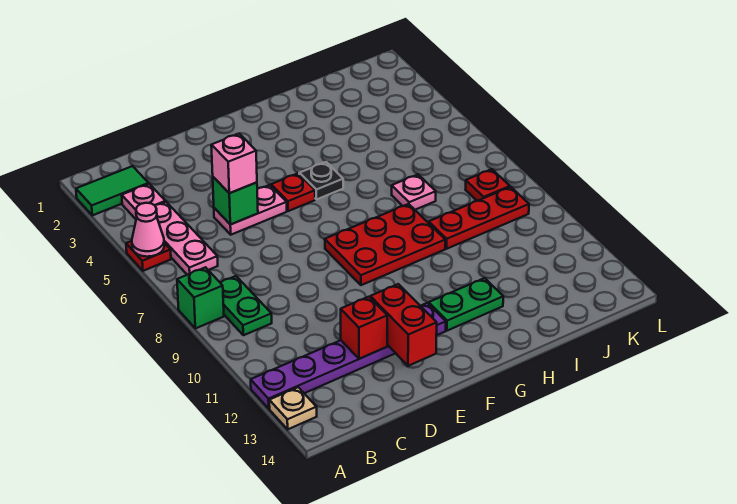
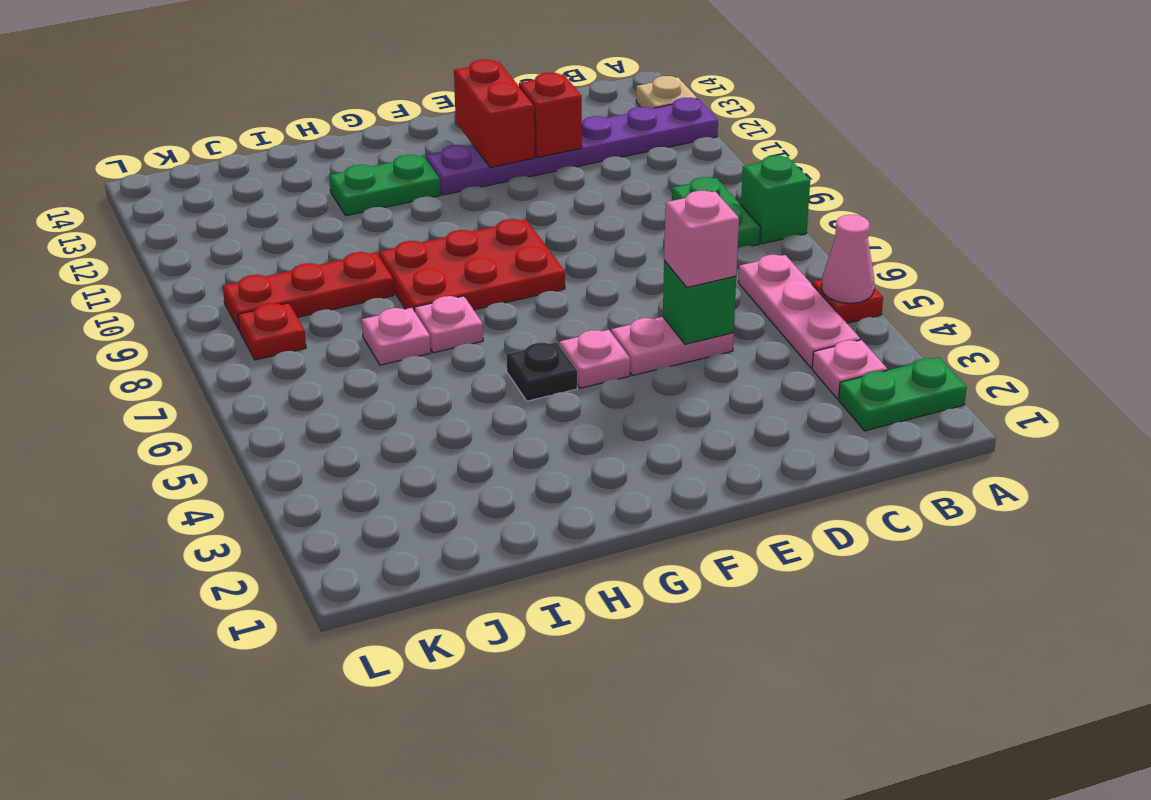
green 1x2 tile [76,166,149,215] -> green 1x2 plate [839,358,967,431]
red 1x1 plate [271,174,315,211] -> pink 1x1 plate [559,330,630,388]
none -> pink 1x1 plate [415,296,483,353]

